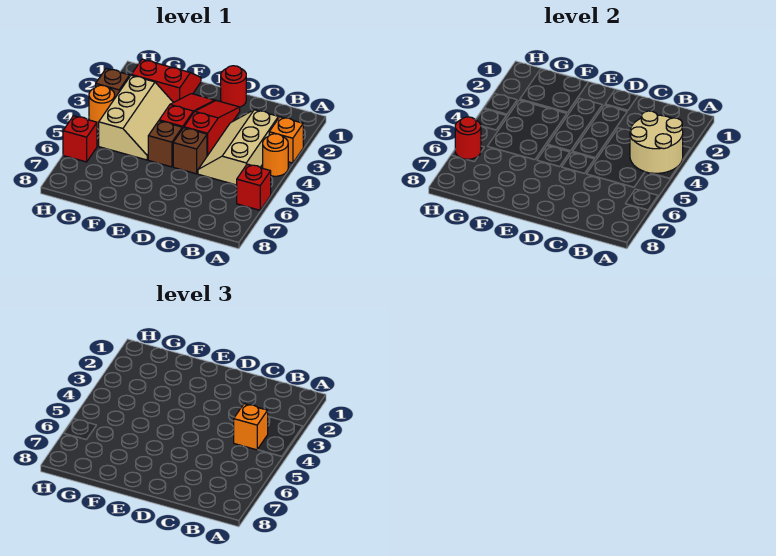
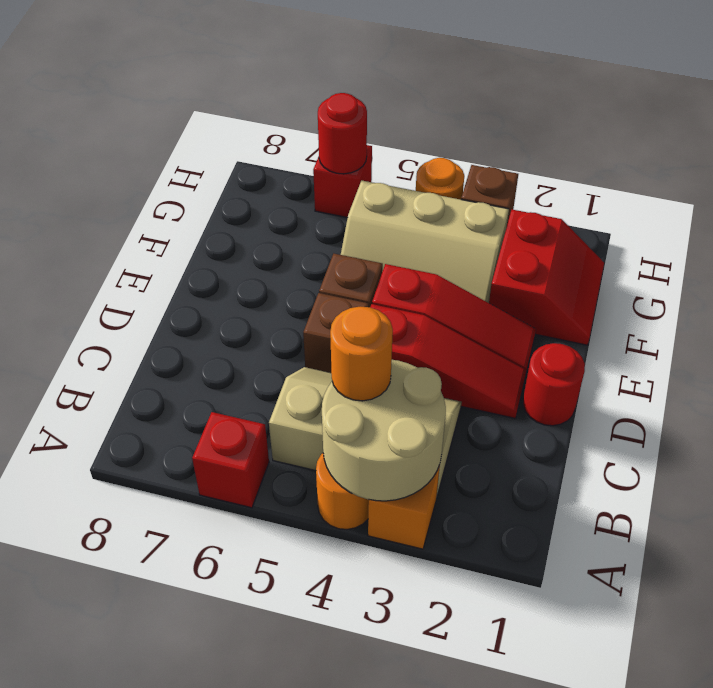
orange 1x1 brick [234,404,268,450] -> orange 1x1 round brick [330,307,393,401]

